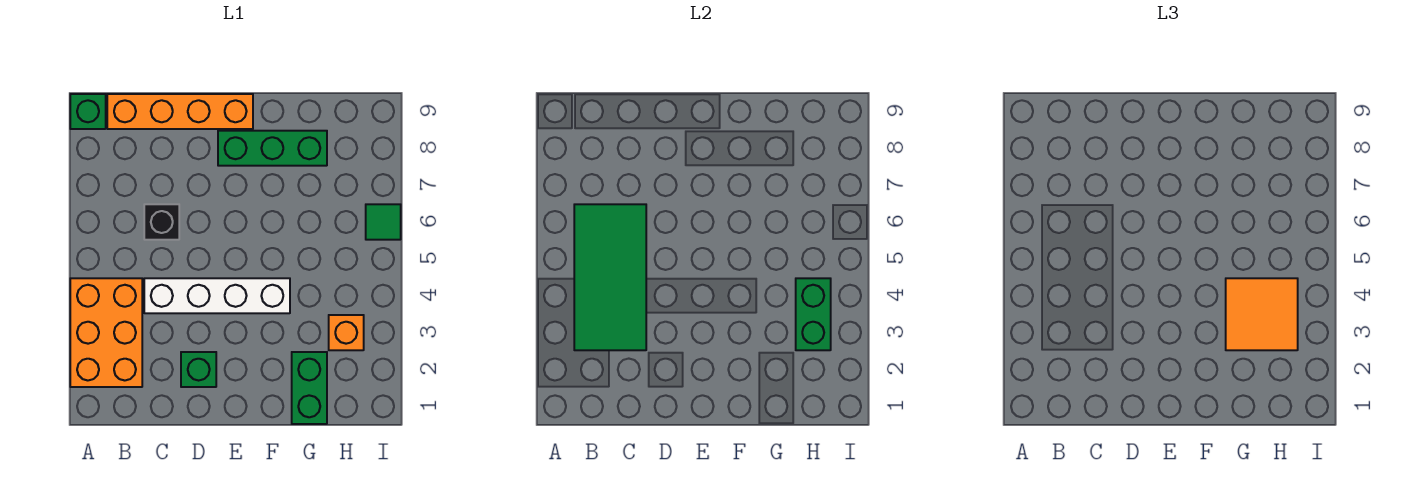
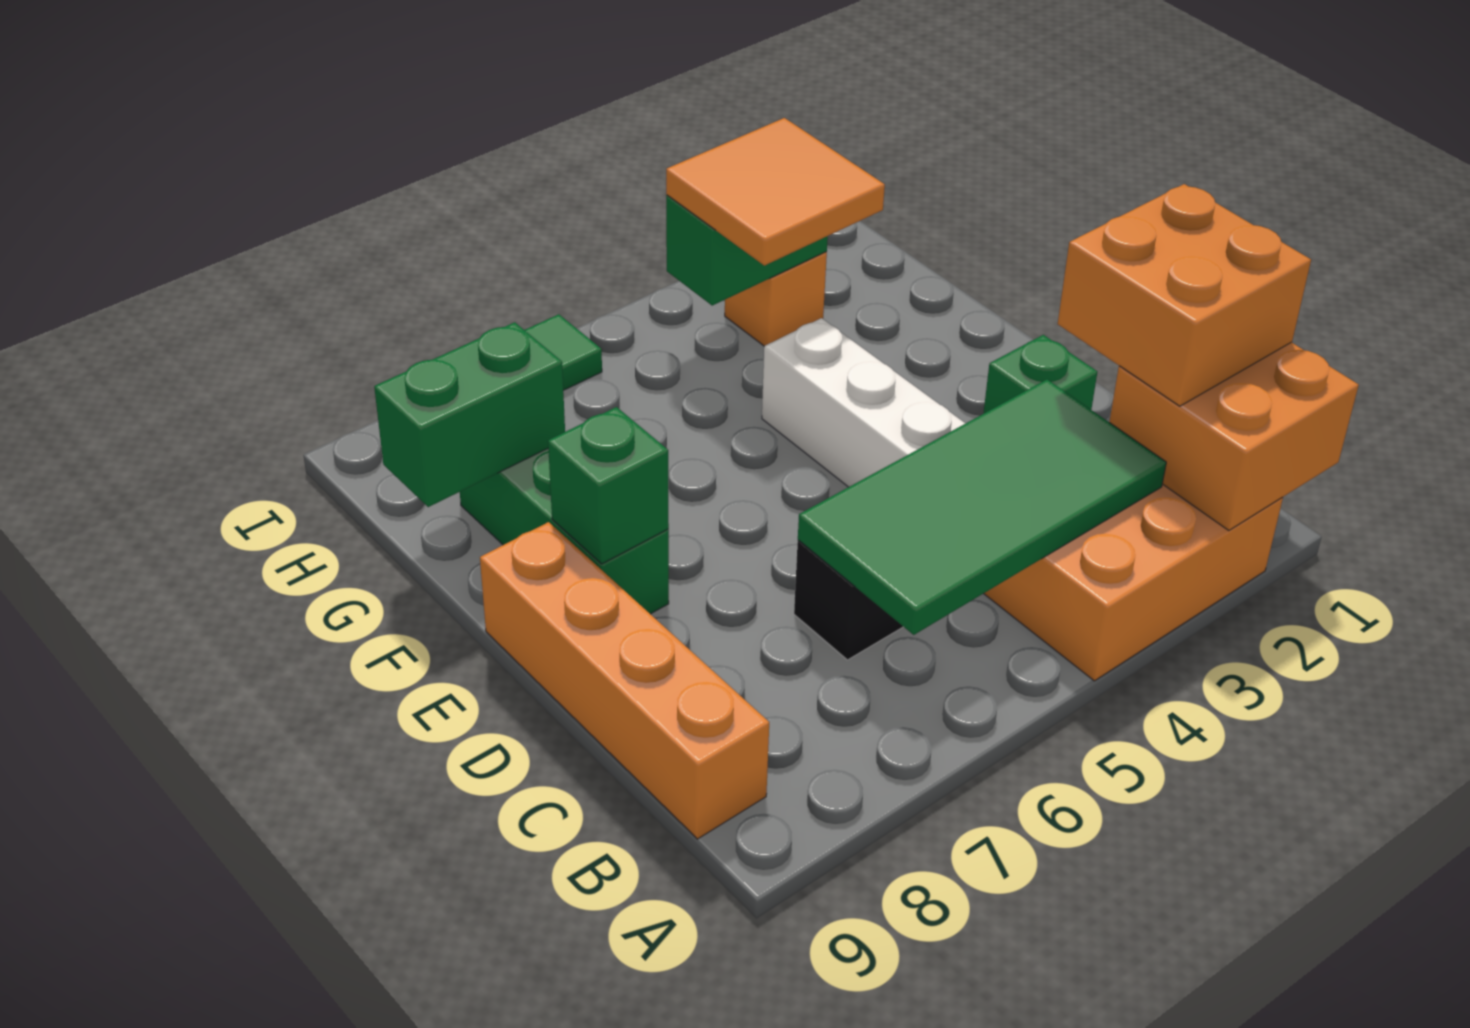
none -> orange 2x2 brick [1109,342,1359,531]
green 1x1 brick [70,94,106,129] -> green 1x1 brick moved to [548,407,669,564]
none -> orange 2x2 brick [1058,184,1311,406]
green 1x2 brick [292,352,327,424] -> green 1x2 brick moved to [374,322,565,507]

